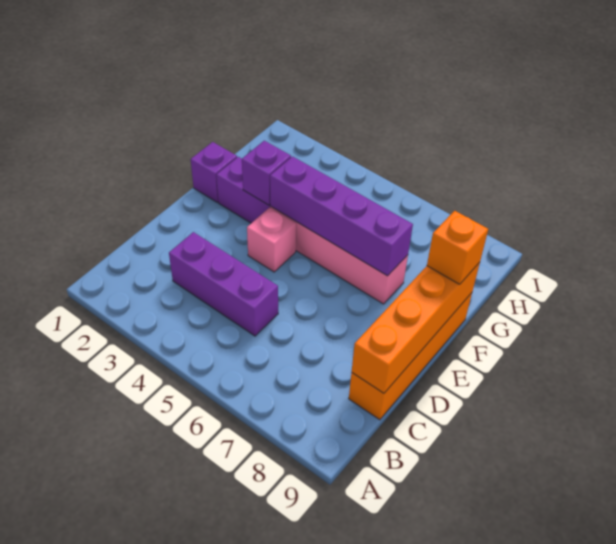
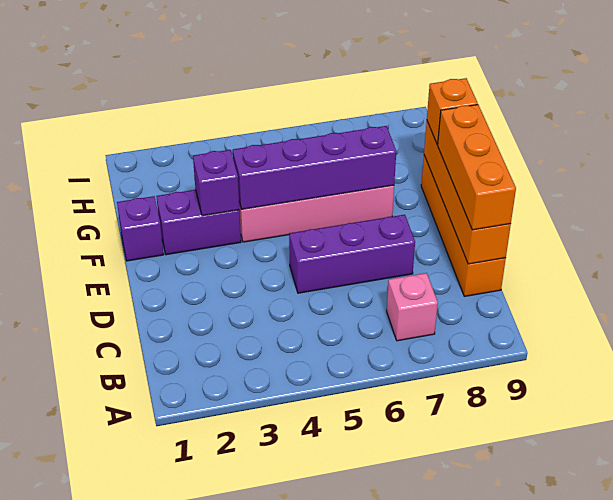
purple 1x3 brick [169,232,278,336] -> purple 1x3 brick moved to [289,215,415,293]
none -> orange 1x3 brick [438,105,516,230]
pink 1x1 brick [247,208,296,272] -> pink 1x1 brick moved to [387,273,438,341]

